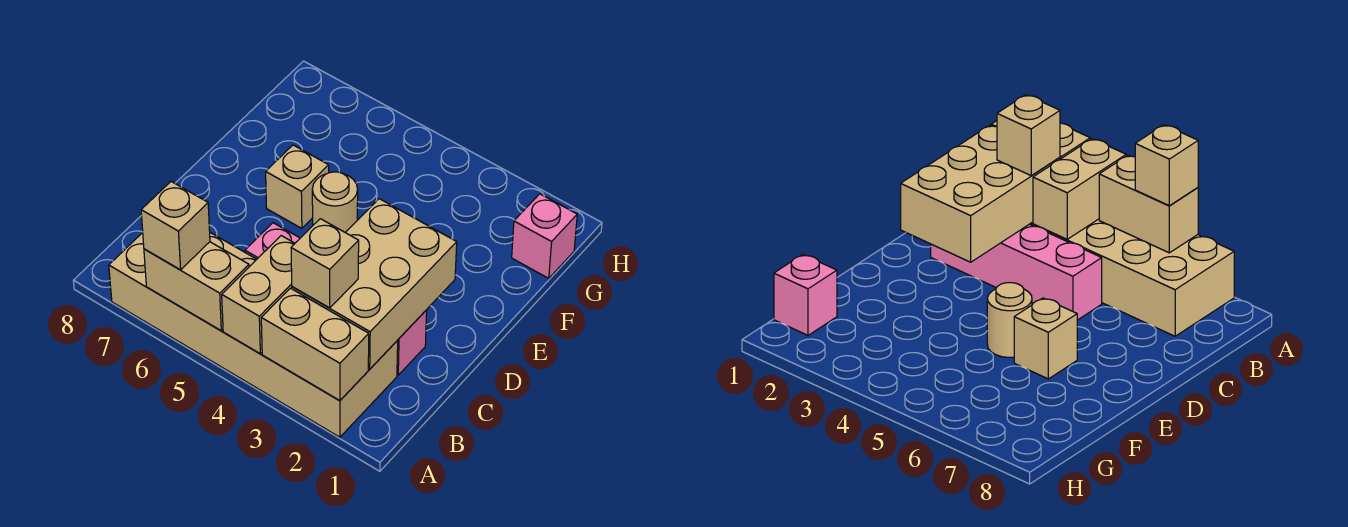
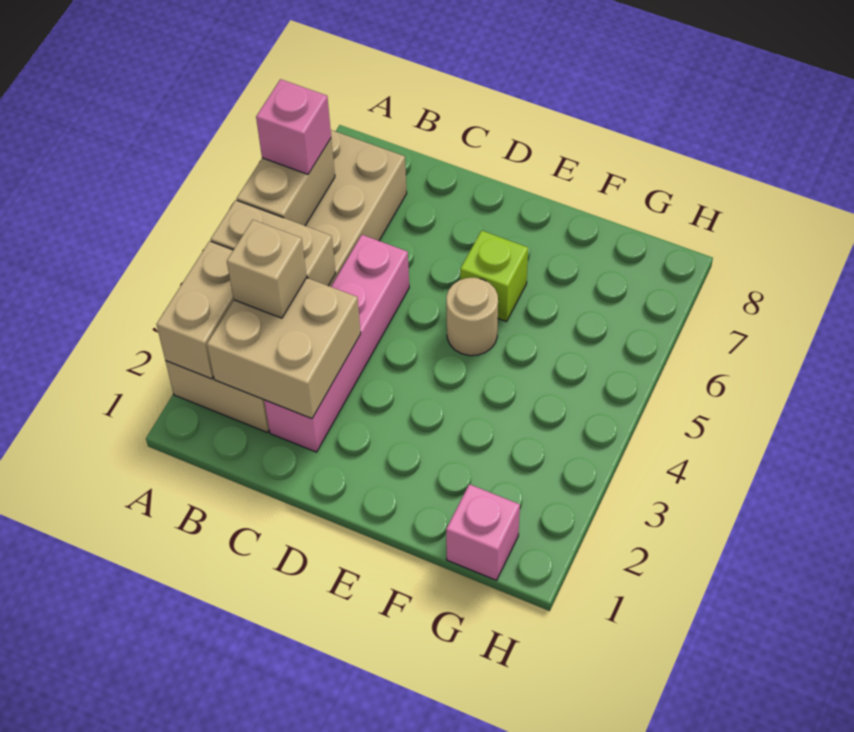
tan 1x1 brick [141,182,210,270] -> pink 1x1 brick [256,79,331,174]
tan 2x3 brick [292,199,457,369] -> tan 2x2 brick [207,278,361,419]
tan 1x1 brick [266,145,329,228] -> lime 1x1 brick [460,231,528,322]

